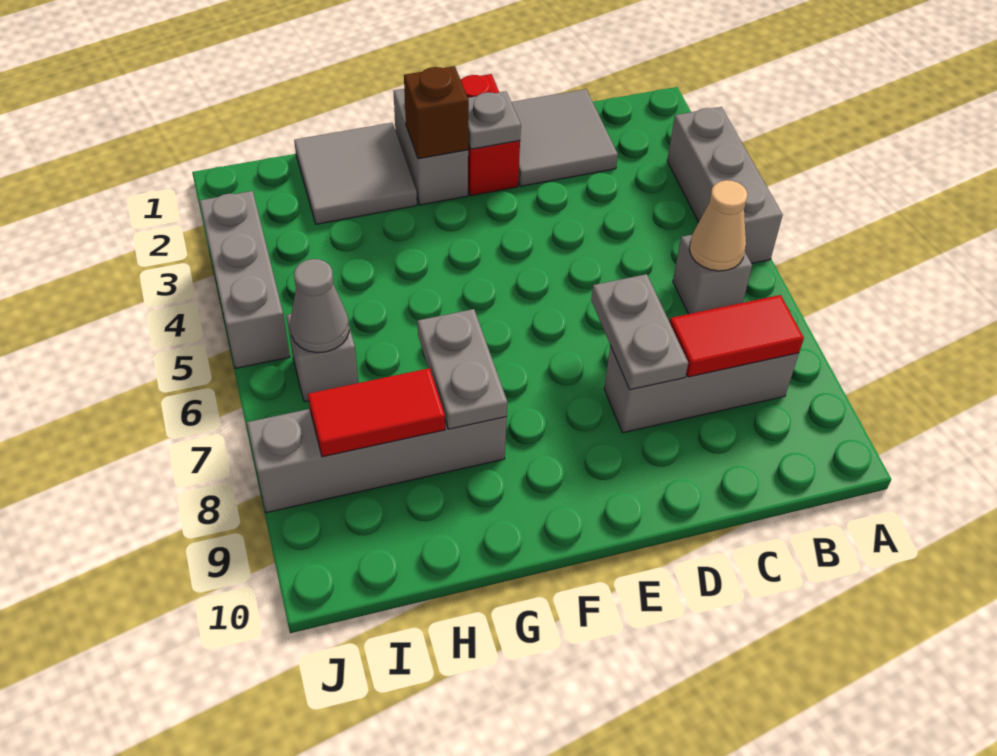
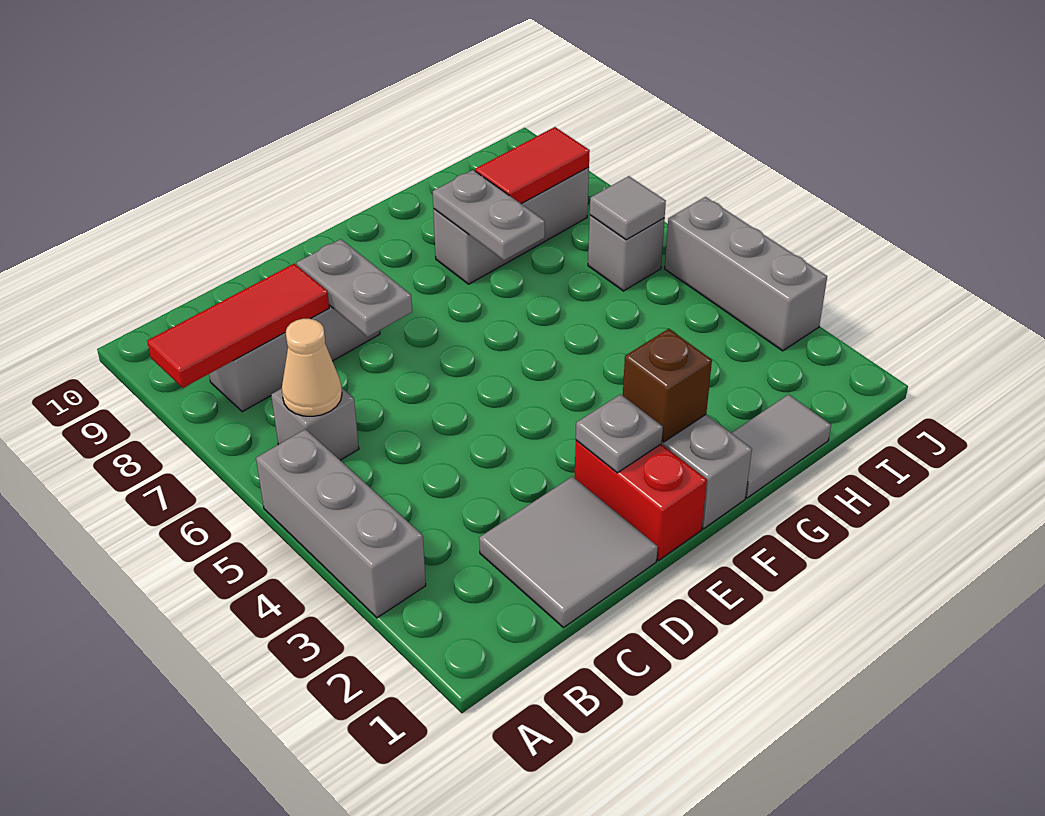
red 1x2 tile [670,295,804,377] -> red 1x3 tile [147,264,329,388]
grey 2x2 tile [294,123,417,224] -> grey 1x2 tile [732,394,831,498]
grey 1x4 brick [247,409,507,513] -> grey 1x3 brick [433,167,589,284]
grey 1x1 cone [290,259,349,353] -> grey 1x1 tile [590,176,666,240]

